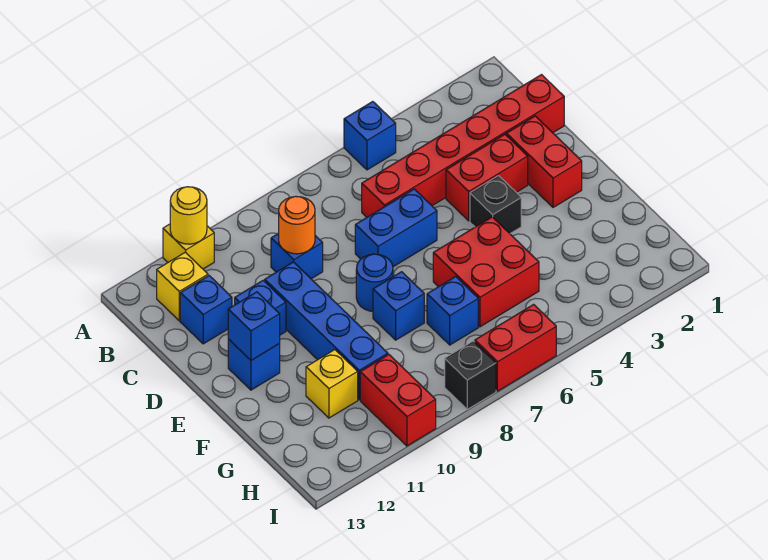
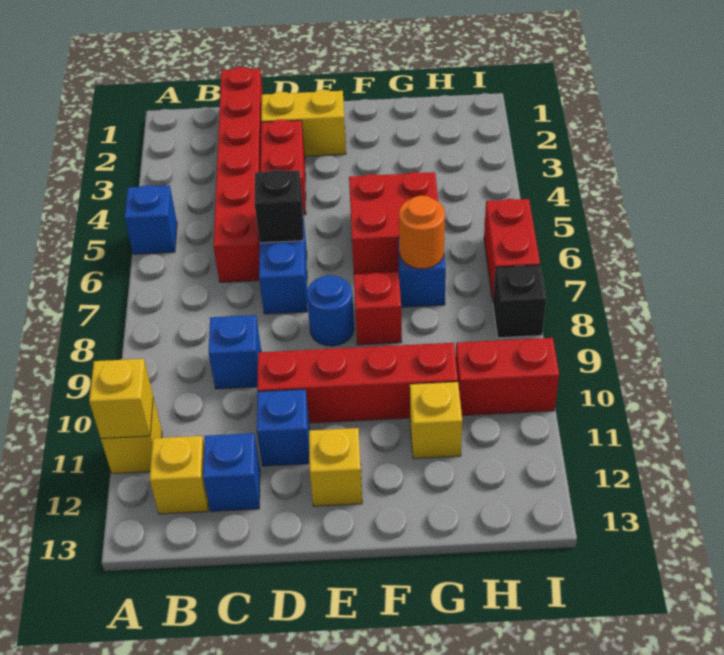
yellow 1x1 round brick [170,187,207,244] -> yellow 1x1 brick [89,359,153,438]
orange 1x1 round brick [279,196,315,254] -> orange 1x1 round brick moved to [399,196,445,269]
red 1x2 brick [506,116,582,207] -> yellow 1x2 brick [261,90,346,156]
blue 1x4 brick [265,262,388,400] -> red 1x4 brick [257,343,458,423]
black 1x1 brick [470,176,521,233] -> black 1x1 brick moved to [254,170,303,243]
blue 1x1 brick [228,339,280,390] -> yellow 1x1 brick [309,428,362,506]
blue 1x1 brick [228,292,280,360] -> none
blue 1x1 brick [373,272,424,340] -> red 1x1 brick [354,272,402,345]

